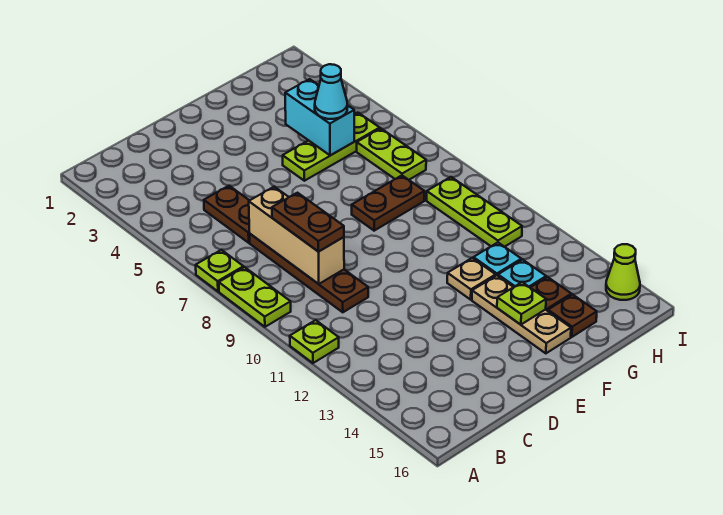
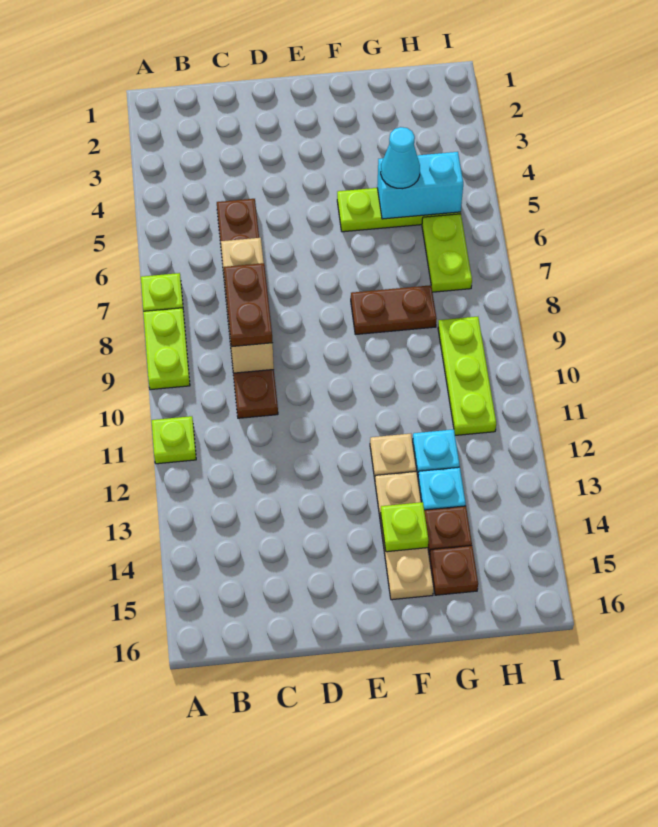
cyan 1x2 brick [285,79,354,155] -> cyan 1x2 brick turned to [377,152,463,219]
lime 1x1 cone [606,244,640,300] -> none

